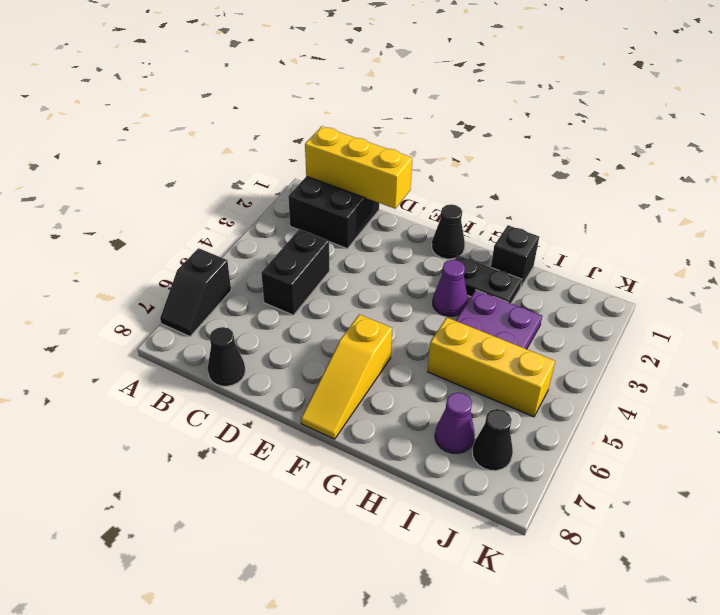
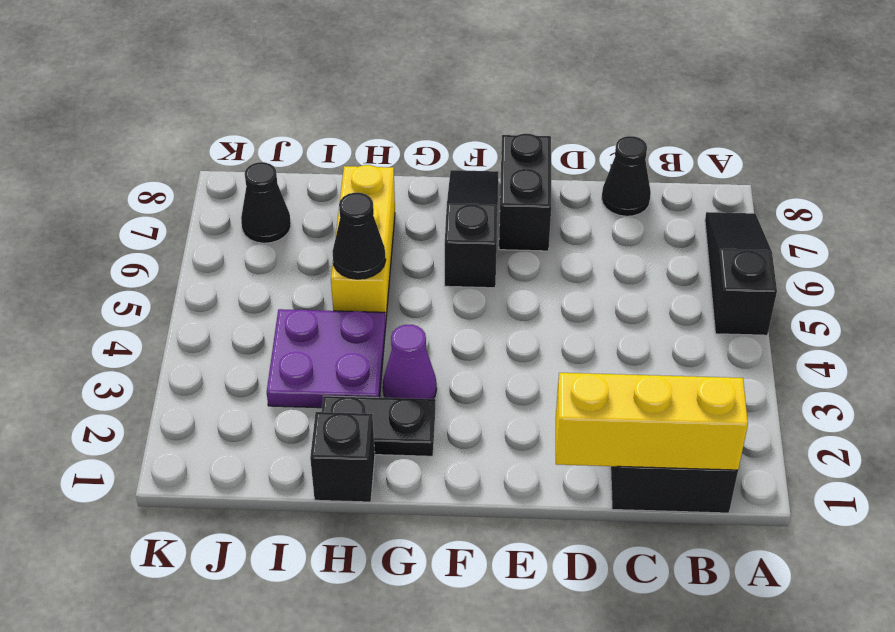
black 1x2 slope [160,248,231,336] -> black 1x3 slope [705,212,777,335]
black 1x2 brick [261,229,330,315] -> black 1x2 brick moved to [499,134,551,251]
black 1x1 cone [432,204,465,259] -> black 1x1 cone moved to [332,193,386,279]
yellow 1x3 slope [301,314,392,439] -> black 1x3 slope [445,170,498,288]
yellow 1x3 brick [428,318,555,417] -> yellow 1x3 brick turned to [331,165,395,323]
purple 1x1 cone [435,392,475,453] -> none

